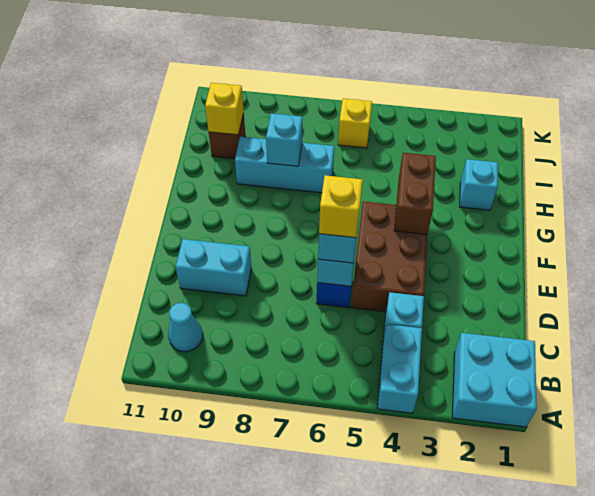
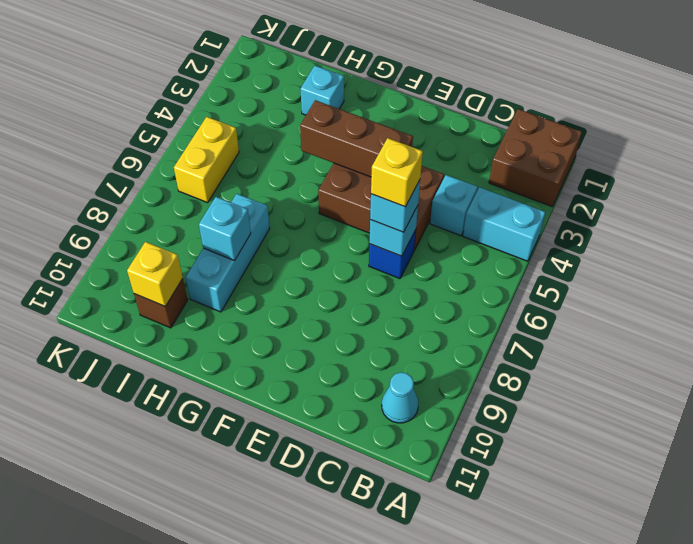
cyan 2x2 brick [452,333,537,427] -> brown 2x2 brick [489,109,582,207]
cyan 1x2 brick [176,239,252,296] -> none
brown 1x2 brick [394,153,436,235] -> brown 1x3 brick [300,100,413,177]
yellow 1x1 brick [338,99,372,148] -> yellow 1x2 brick [174,117,239,203]

